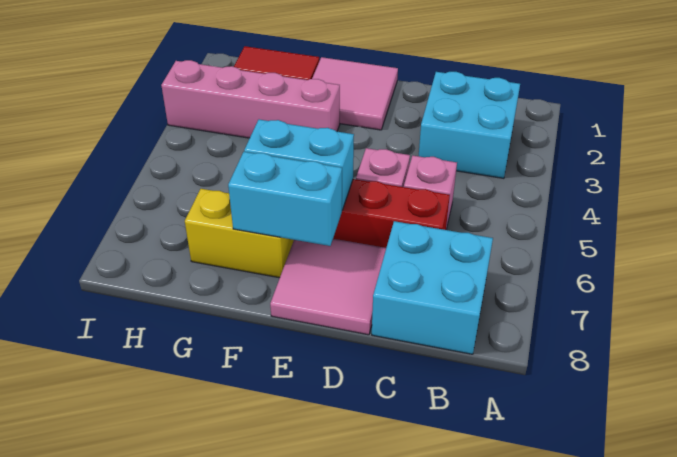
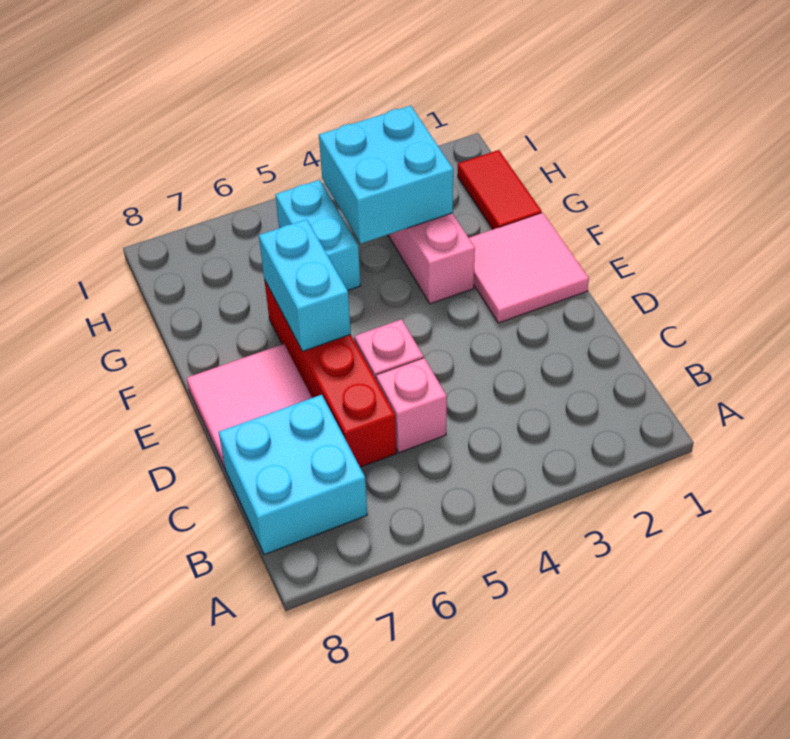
cyan 2x2 brick [419,72,520,178] -> cyan 2x2 brick moved to [319,106,453,244]
cyan 1x2 brick [228,152,342,246] -> cyan 1x2 brick moved to [275,180,360,290]
yellow 1x2 brick [185,189,294,278] -> none

